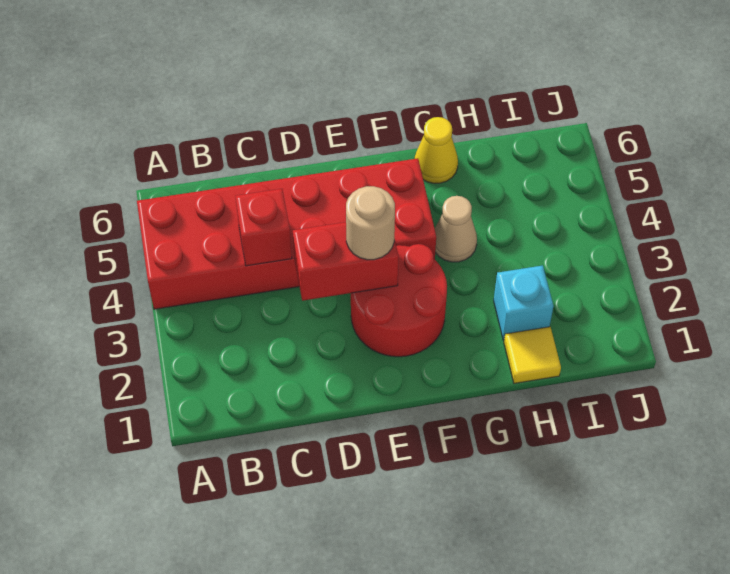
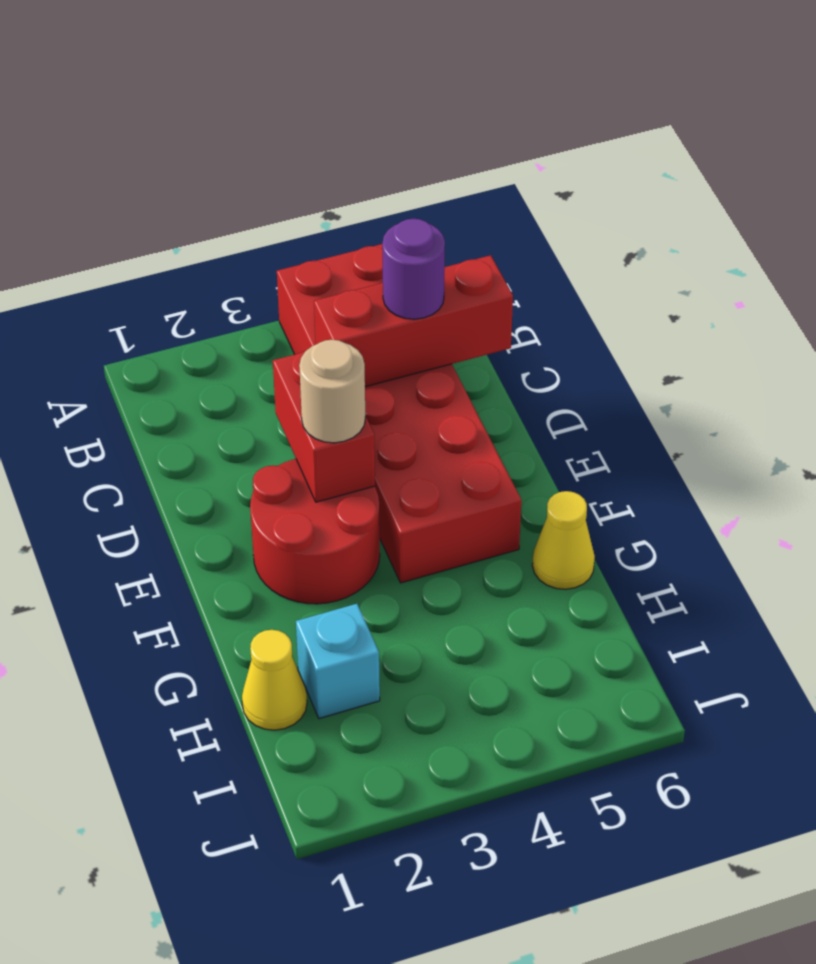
red 1x1 brick [235,189,292,266] -> red 1x3 brick [314,255,513,387]
none -> purple 1x1 round brick [382,219,445,319]
tan 1x1 cone [435,196,477,262] -> none
yellow 1x1 tile [504,327,561,383] -> yellow 1x1 cone [242,630,307,730]

